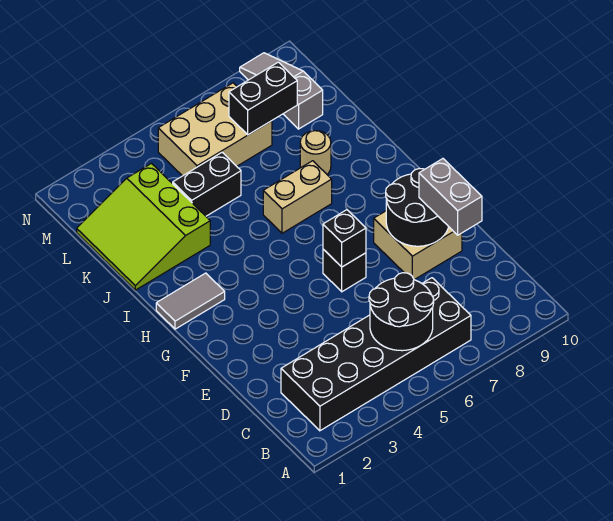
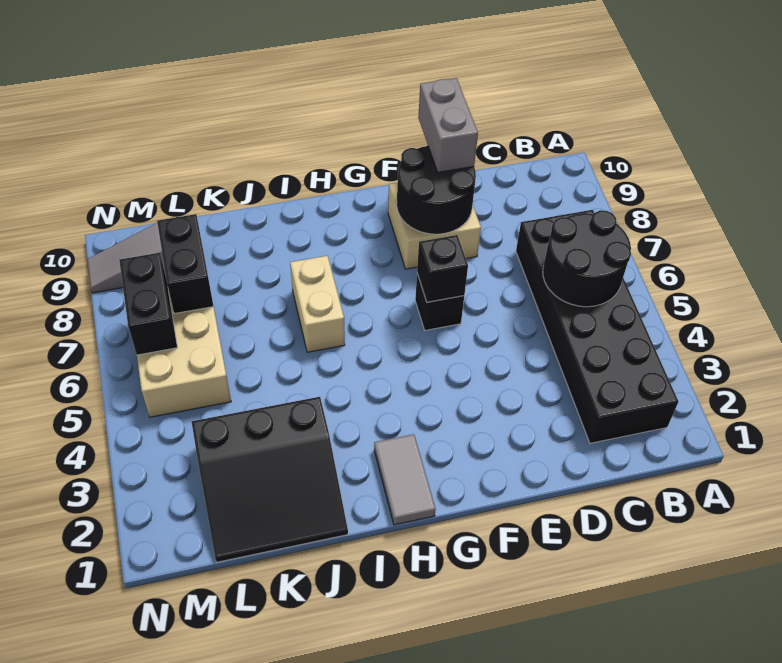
grey 1x2 brick [419,159,482,235] -> grey 1x2 brick turned to [418,78,478,172]
lime 3x3 slope [77,163,210,290] -> black 3x3 slope [192,397,348,562]
tan 1x1 round brick [300,131,331,174] -> none
black 1x2 brick [173,153,241,216] -> black 1x2 brick moved to [119,253,177,355]

